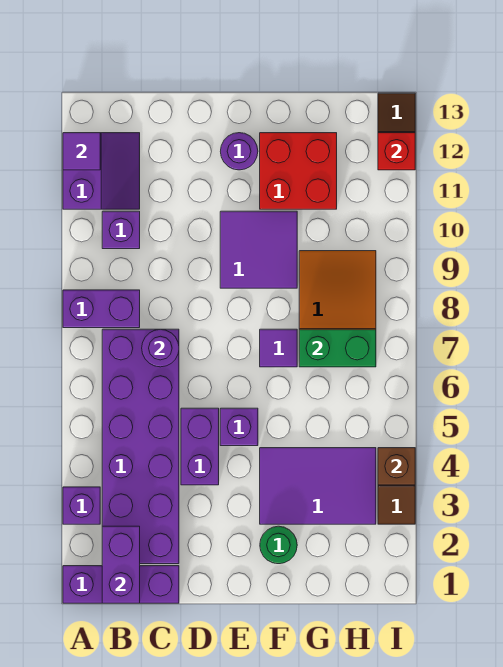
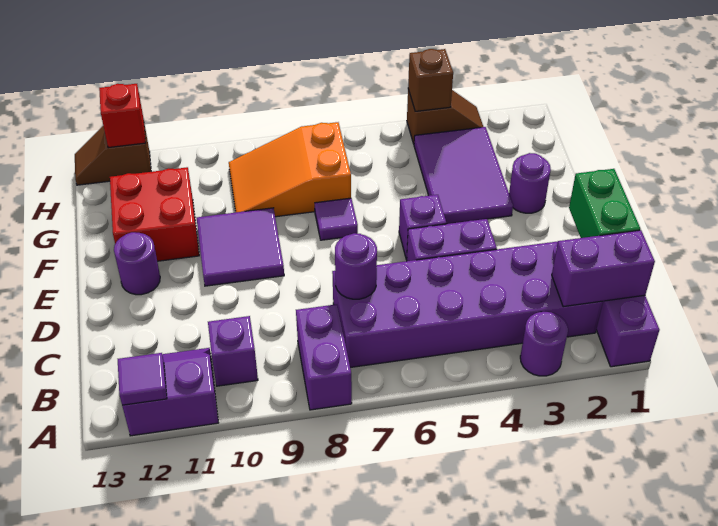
purple 1x1 brick [63,487,100,524] -> purple 1x1 round brick [520,312,568,376]
green 1x1 round brick [260,526,297,564] -> purple 1x1 round brick [509,153,551,213]
green 1x2 brick [299,329,376,367] -> green 1x2 brick moved to [569,169,640,238]

